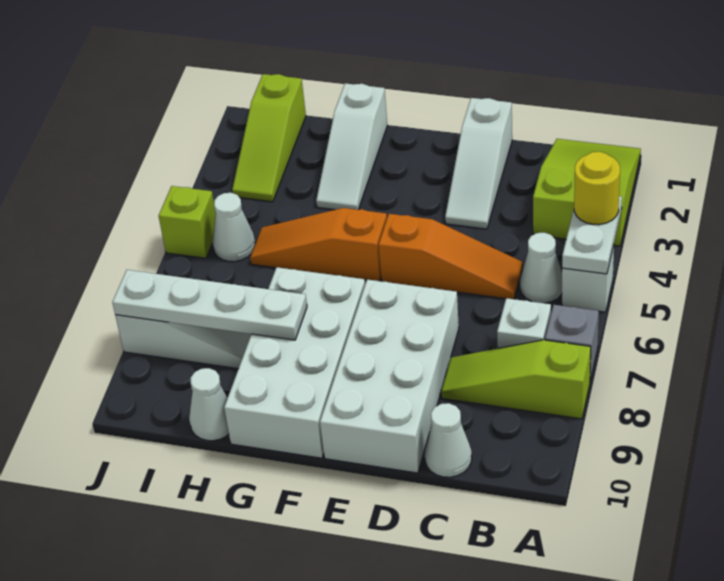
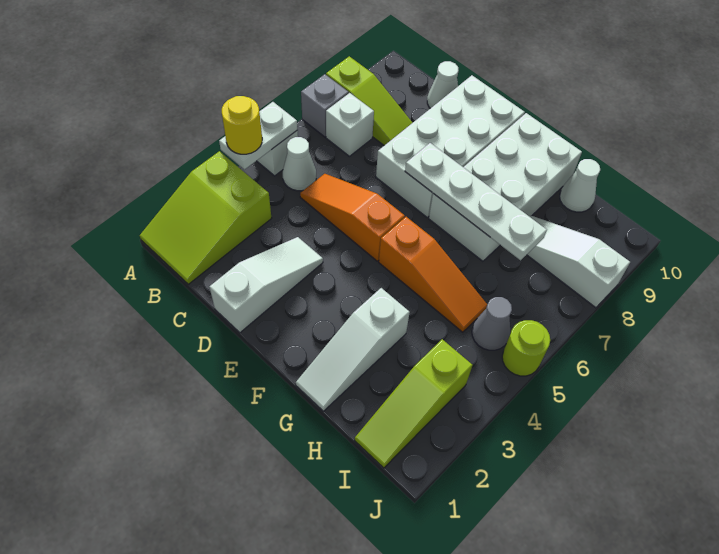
white 1x3 slope [316,83,387,210] -> white 1x3 slope turned to [296,288,410,411]
white 1x4 plate [112,270,307,340] -> white 1x4 plate moved to [405,143,547,260]
lime 1x3 slope [232,74,306,202] -> lime 1x3 slope turned to [355,339,472,468]
white 1x1 cone [212,193,255,262] -> grey 1x1 cone [472,297,512,350]
lime 1x1 brick [159,186,216,258] -> lime 1x1 round brick [502,320,550,376]

